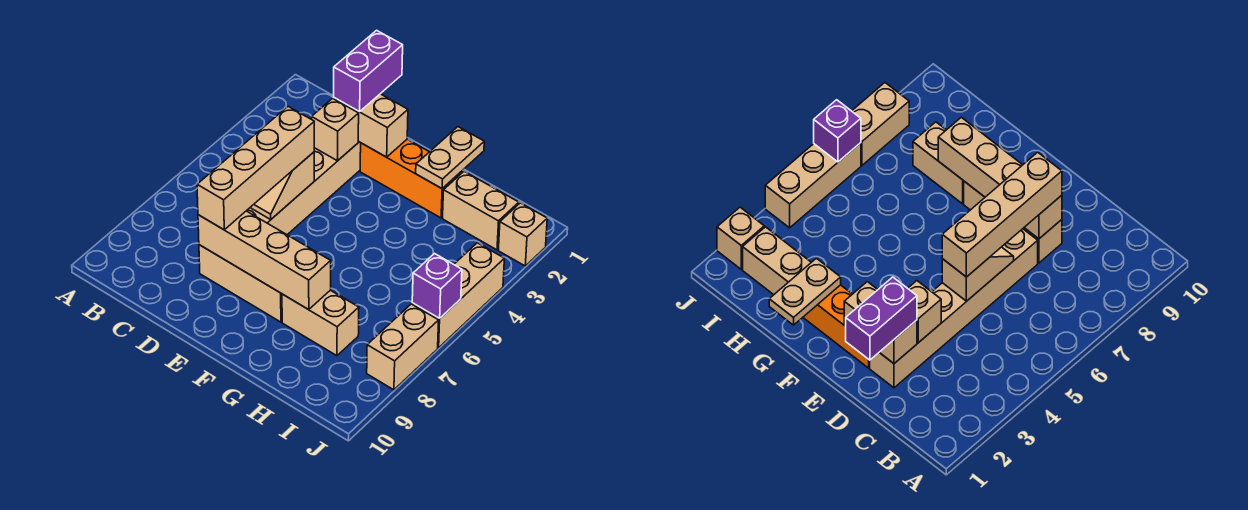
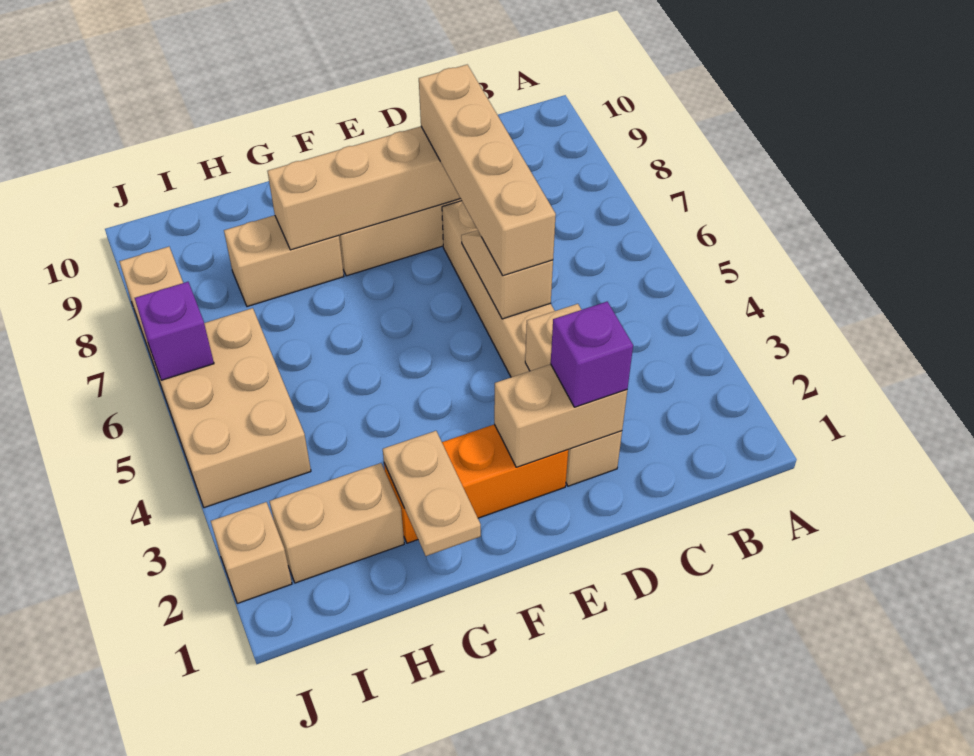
purple 1x2 brick [334,30,403,112] -> purple 1x1 brick [551,302,633,407]
tan 1x3 brick [412,243,504,348] -> tan 2x3 brick [150,308,311,508]

